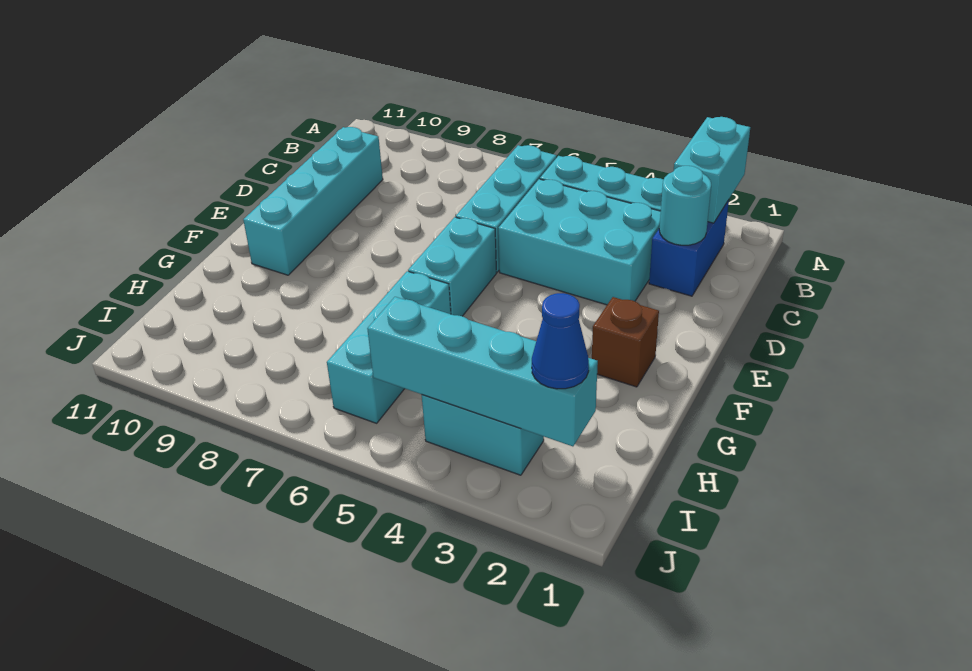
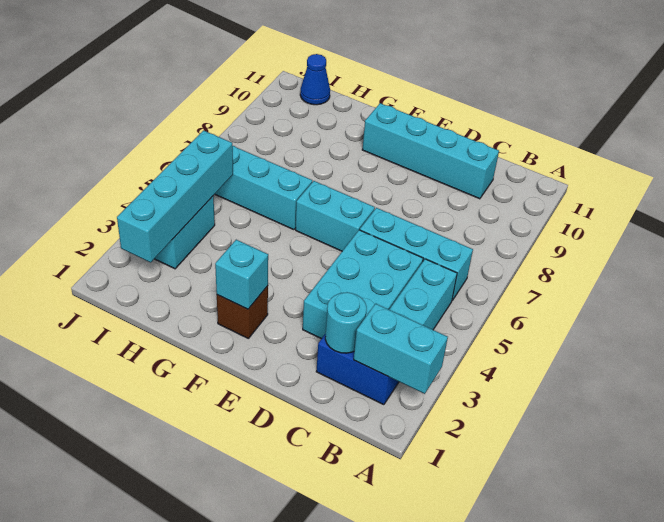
none -> cyan 1x1 brick [215,240,268,309]
blue 1x1 cone [532,293,589,389] -> blue 1x1 cone moved to [300,54,330,105]

